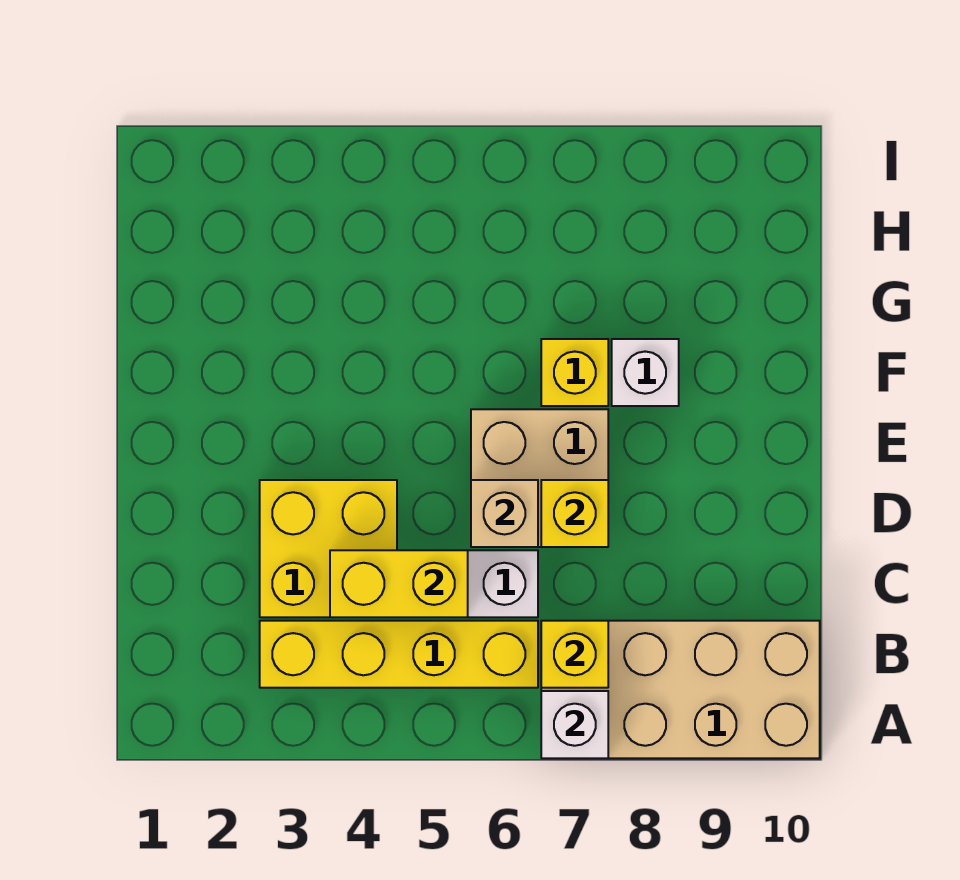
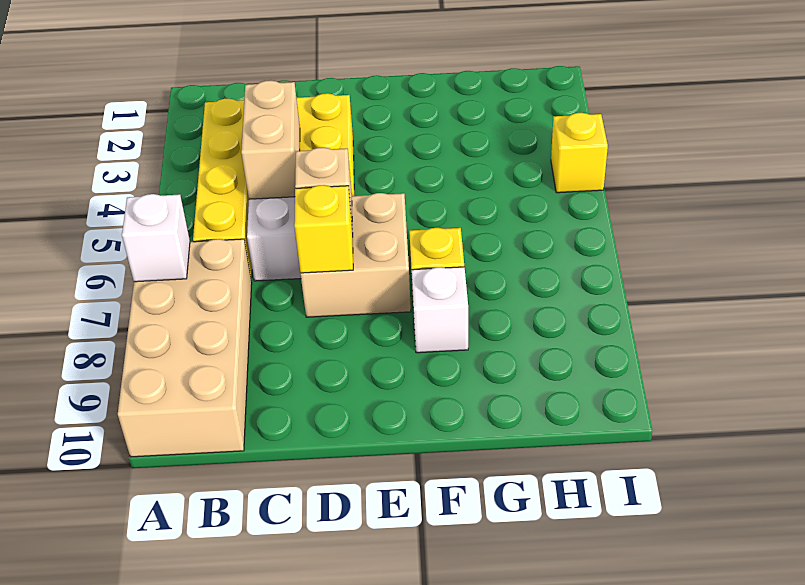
yellow 1x1 brick [541,621,608,688] -> yellow 1x1 brick moved to [551,113,608,193]
yellow 1x2 brick [330,550,468,617] -> tan 1x2 brick [241,81,300,199]

